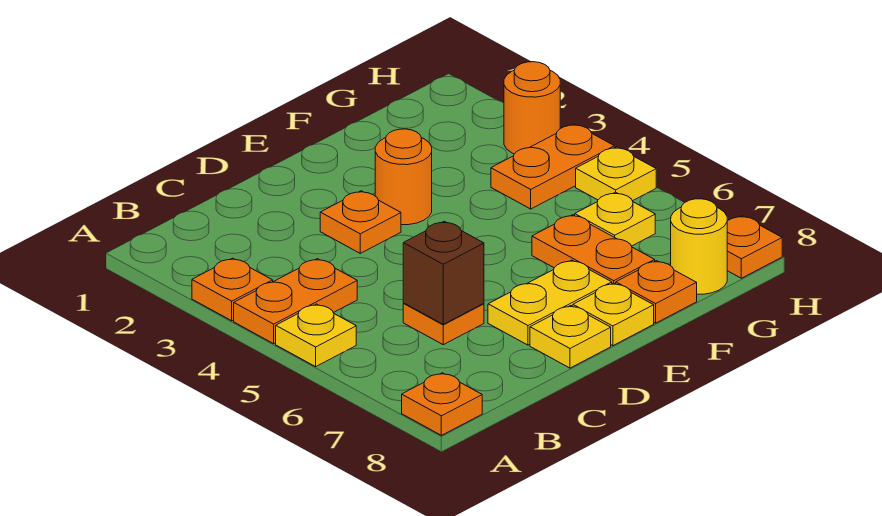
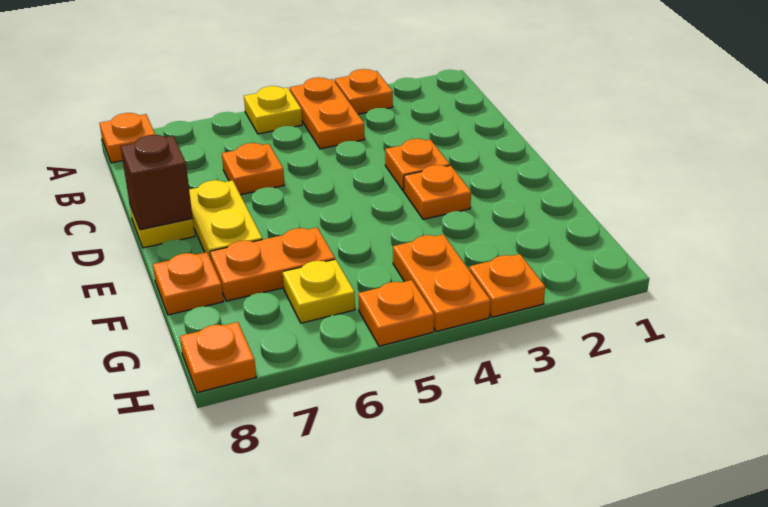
brown 1x1 brick [403,221,484,324] -> brown 1x1 brick moved to [121,135,193,230]
orange 1x1 round brick [375,129,432,225] -> orange 1x1 plate [404,165,471,219]
yellow 1x1 plate [573,283,654,346] -> none
yellow 1x1 round brick [671,199,727,294] -> none
orange 1x1 round brick [504,62,560,154] -> orange 1x1 plate [469,254,545,317]
yellow 1x1 plate [576,147,656,201] -> orange 1x1 plate [358,280,434,346]

